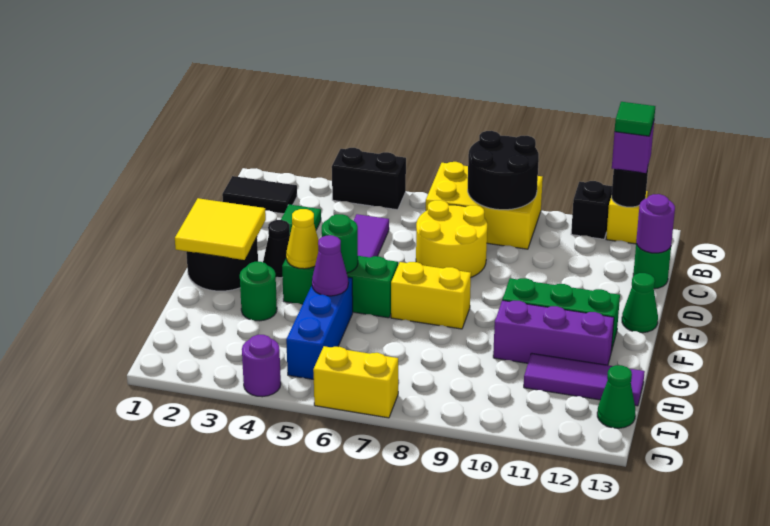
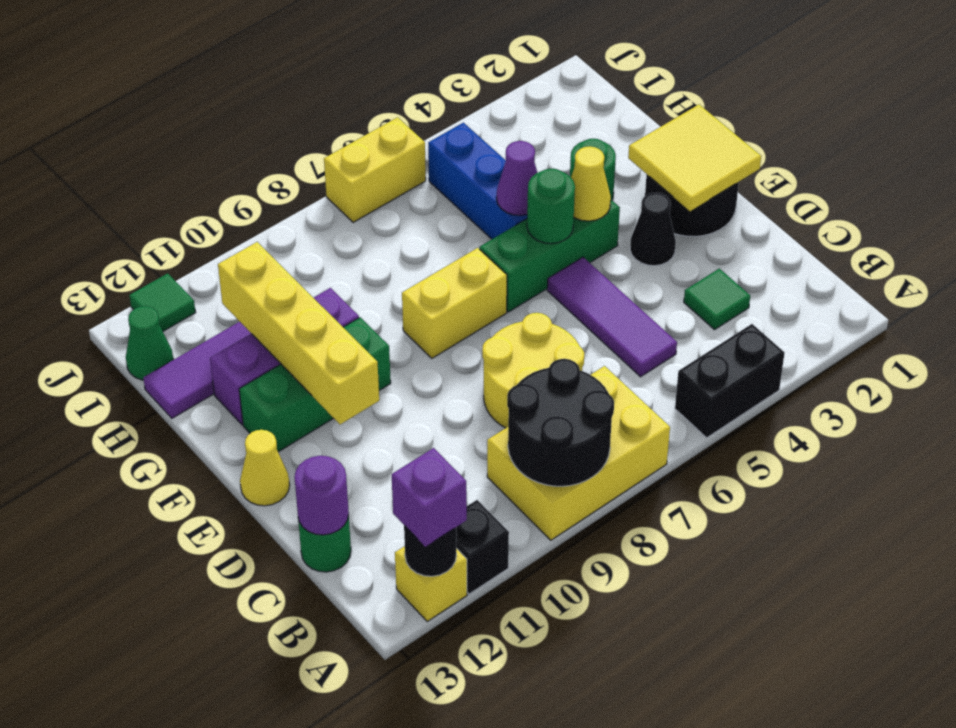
green 1x1 tile [615,102,655,136] -> green 1x1 tile moved to [129,273,196,331]
black 1x2 tile [222,176,297,214] -> none
none -> yellow 1x4 brick [218,242,379,424]
green 1x1 cone [622,273,658,333] -> yellow 1x1 cone [240,430,290,506]
purple 1x1 round brick [242,335,281,397] -> none

